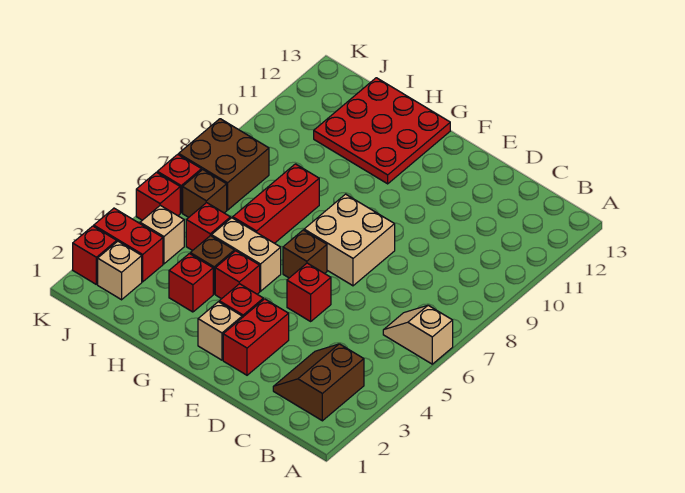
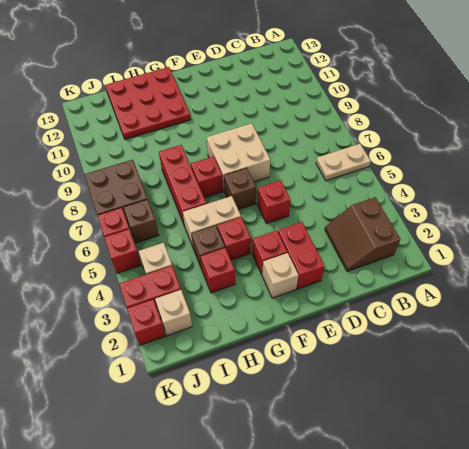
tan 1x2 slope [383,305,453,364] -> tan 1x2 plate [316,144,371,181]
red 1x1 brick [186,203,231,251] -> red 1x1 brick moved to [191,156,223,198]

